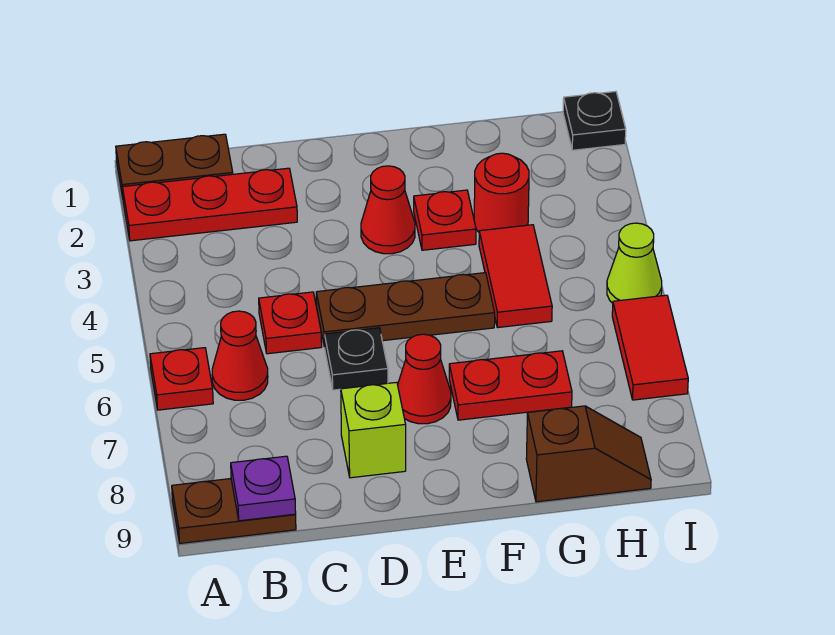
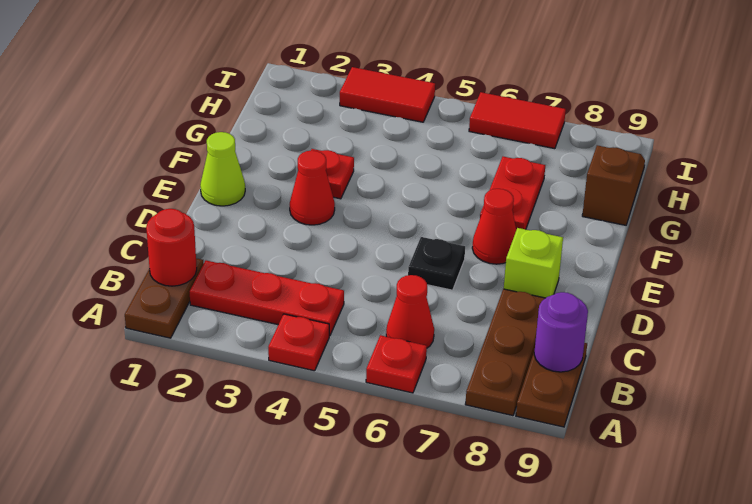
red 1x3 plate [122,168,297,241] -> red 1x3 plate turned to [190,260,344,336]
purple 1x1 plate [231,456,296,521] -> purple 1x1 round brick [534,292,588,372]
red 1x1 plate [259,292,322,354] -> red 1x1 plate moved to [268,314,329,371]
brown 1x3 plate [316,273,495,347] -> brown 1x3 plate moved to [465,289,545,416]
red 1x1 round brick [474,153,529,232] -> red 1x1 round brick moved to [146,209,197,286]
red 1x2 tile [479,225,552,328] -> red 1x2 tile moved to [340,67,435,122]
black 1x1 plate [563,91,626,150] -> none
lime 1x1 cone [607,223,662,303] -> lime 1x1 cone moved to [200,132,245,206]

